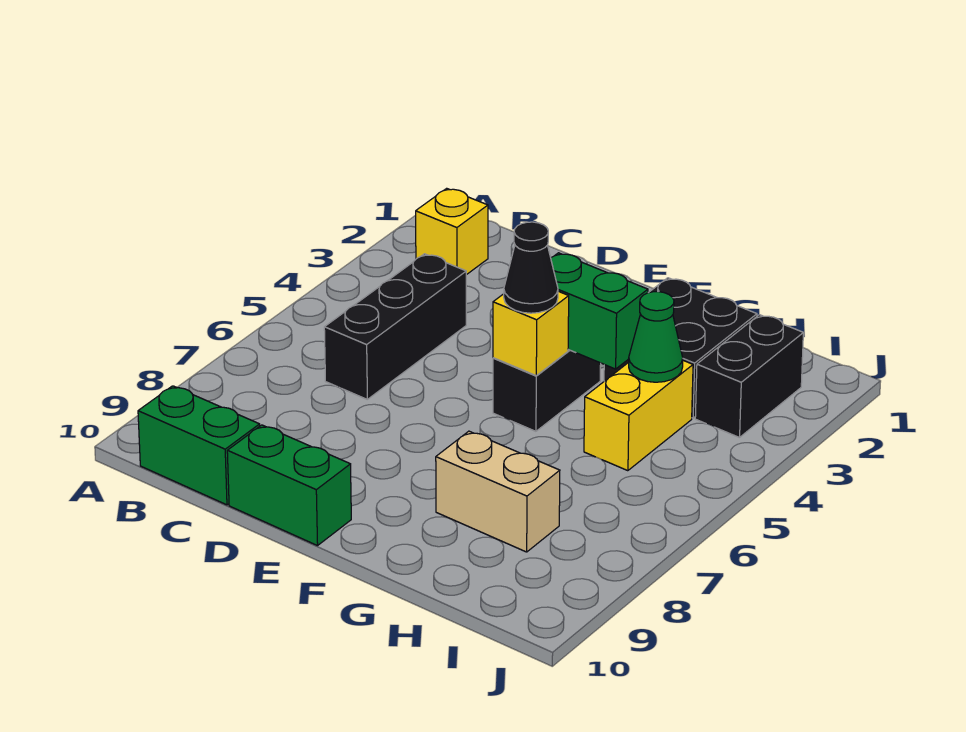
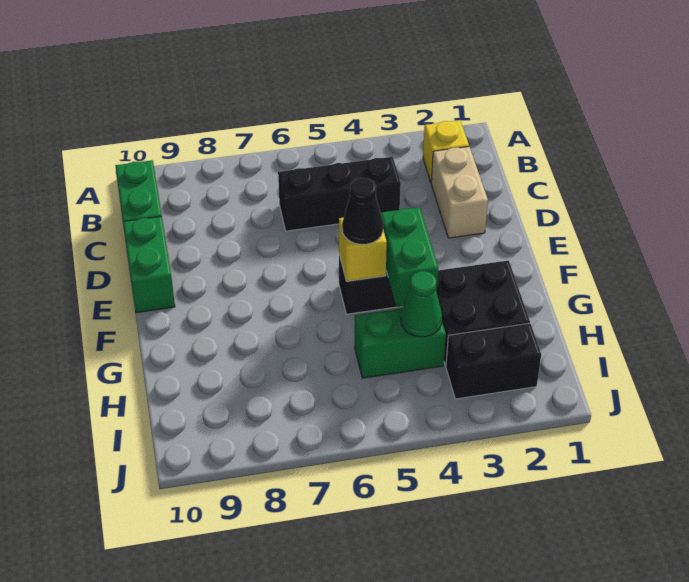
tan 1x2 brick [436,431,560,552] -> tan 1x2 brick moved to [431,147,488,238]
yellow 1x2 brick [584,361,693,471] -> green 1x2 brick [355,308,446,378]

